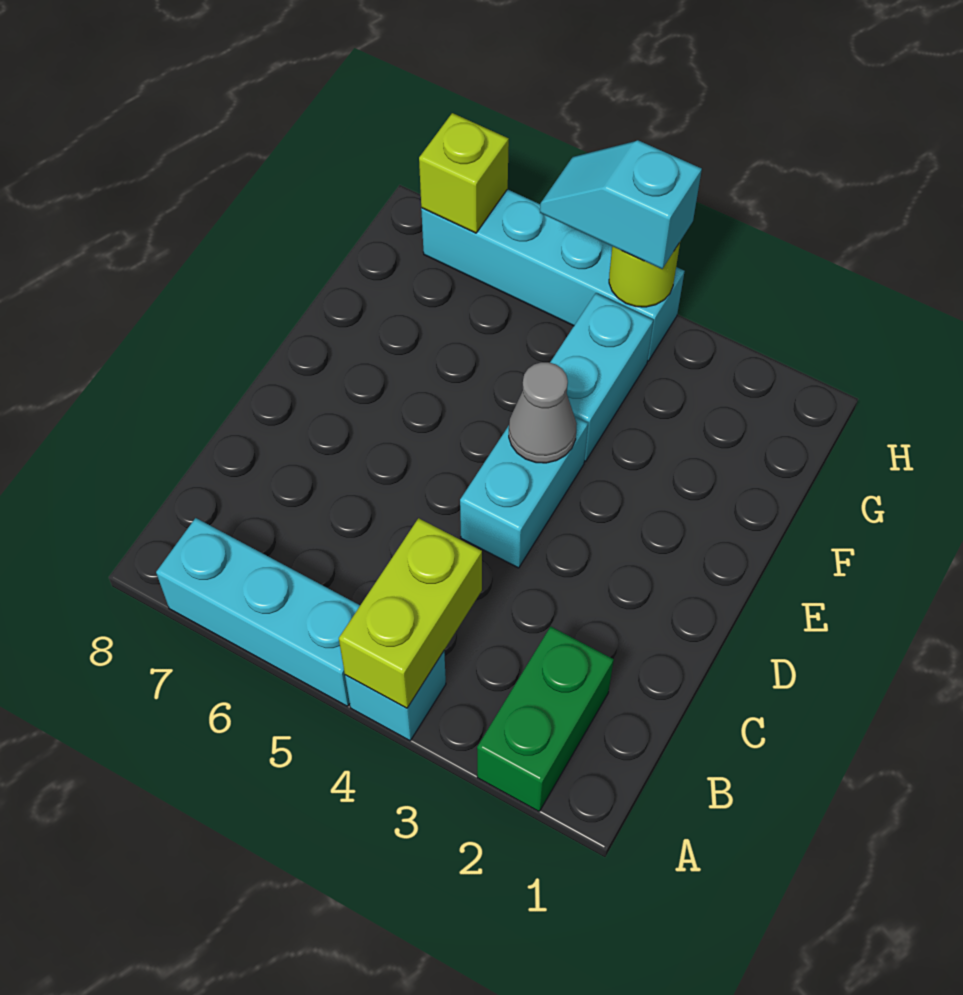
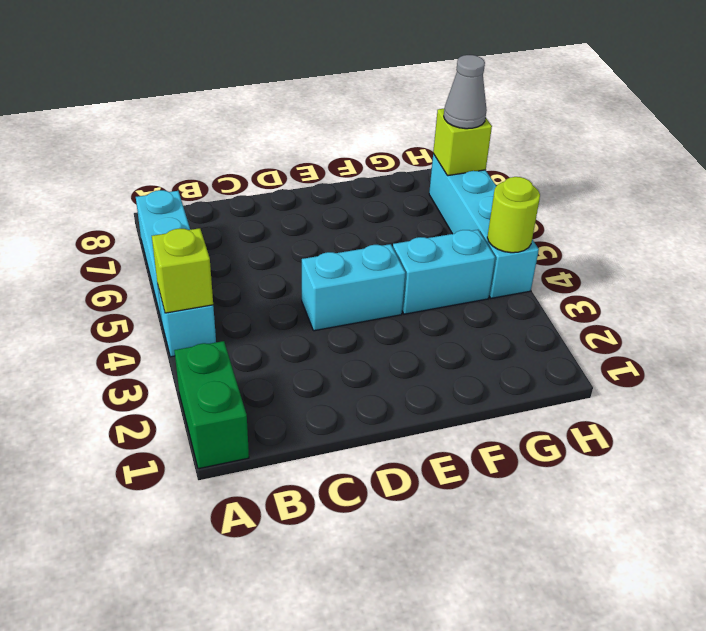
green 1x2 brick [477,626,614,811] -> green 1x2 brick turned to [174,341,249,469]
lime 1x2 brick [339,518,482,708] -> lime 1x1 brick [152,228,213,313]
grey 1x1 cone [509,362,577,463] -> grey 1x1 cone moved to [444,55,487,129]
cyan 1x2 slope [540,140,702,269] -> none

